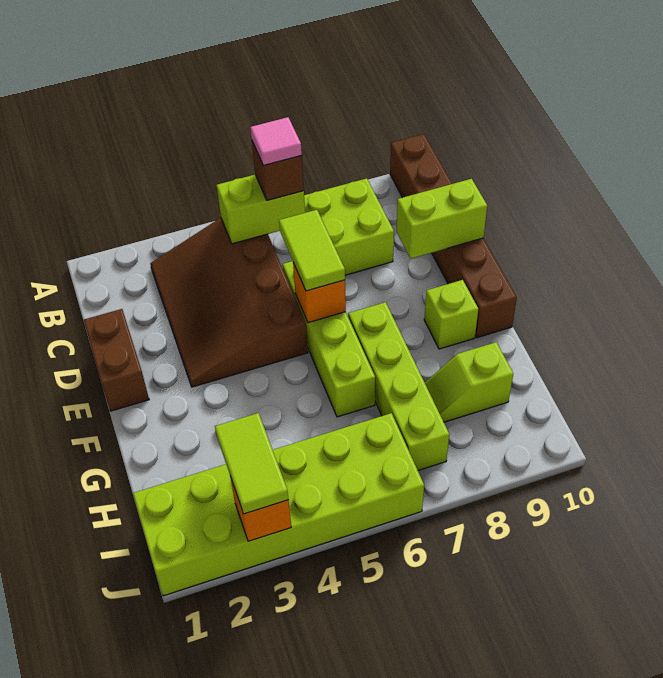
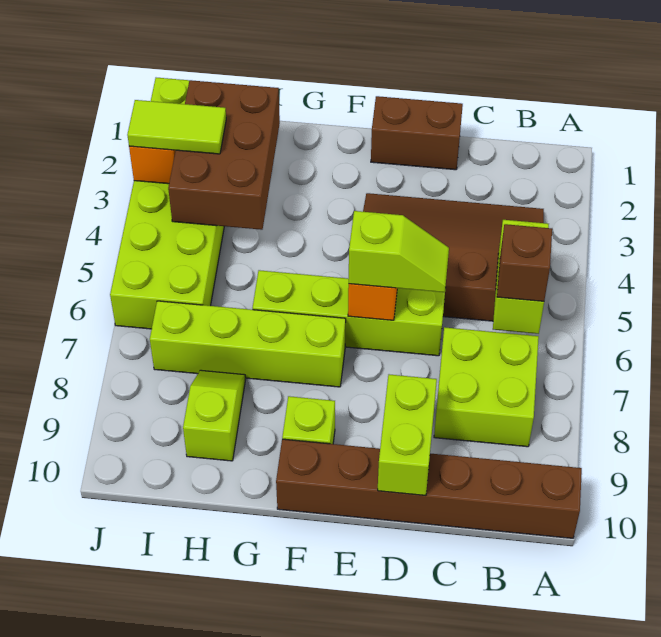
pink 1x1 tile [250,117,302,166] -> none
lime 1x2 tile [279,210,345,291] -> lime 1x2 slope [349,211,449,292]
none -> brown 2x3 brick [168,80,280,230]

